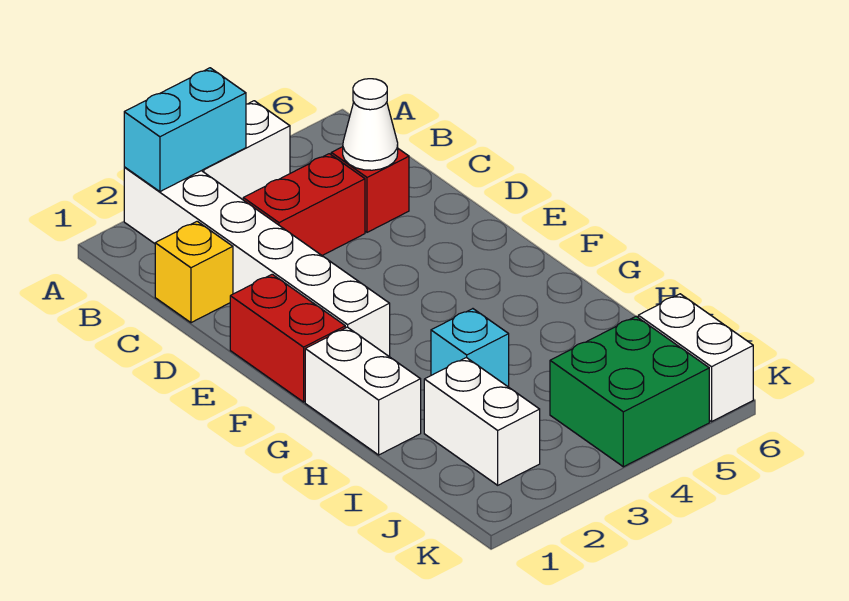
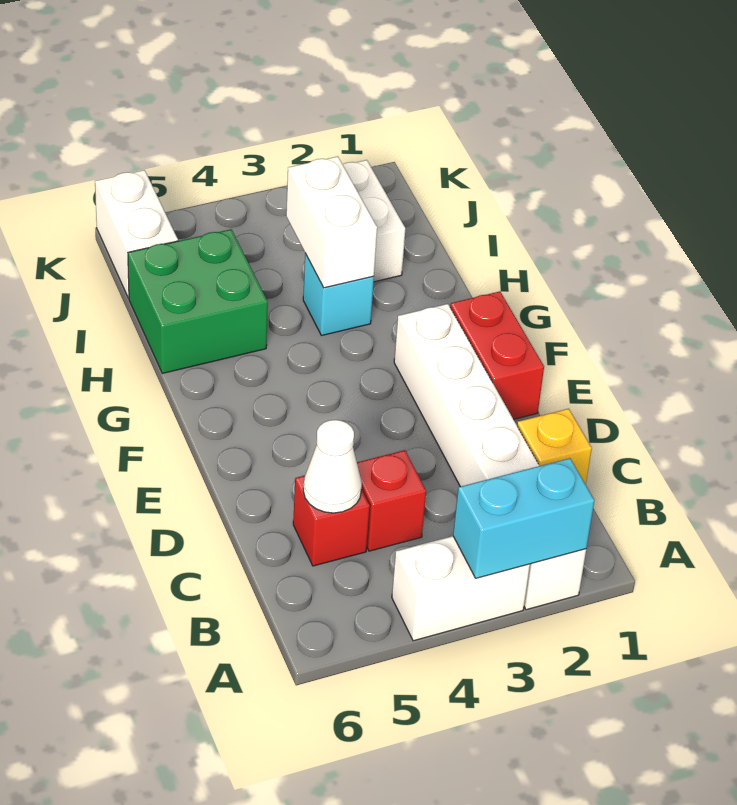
red 1x2 brick [243,154,365,255] -> red 1x1 brick [357,450,426,551]
white 1x2 brick [305,327,421,455] -> white 1x2 brick moved to [286,156,377,288]
green 2x2 brick [550,317,709,467] -> green 2x2 brick moved to [128,229,268,373]

